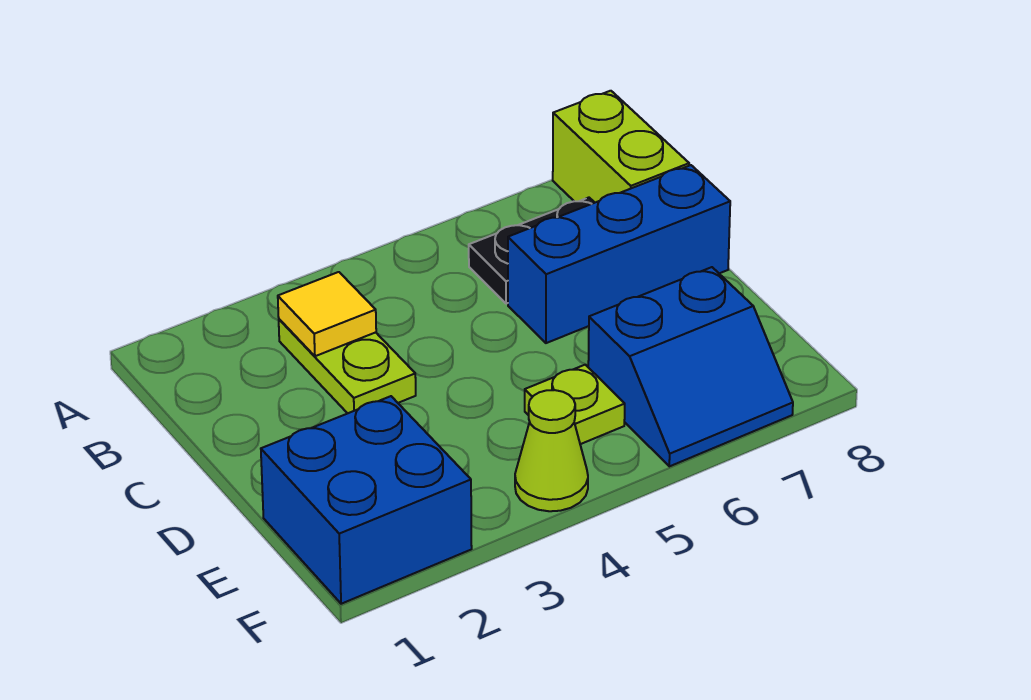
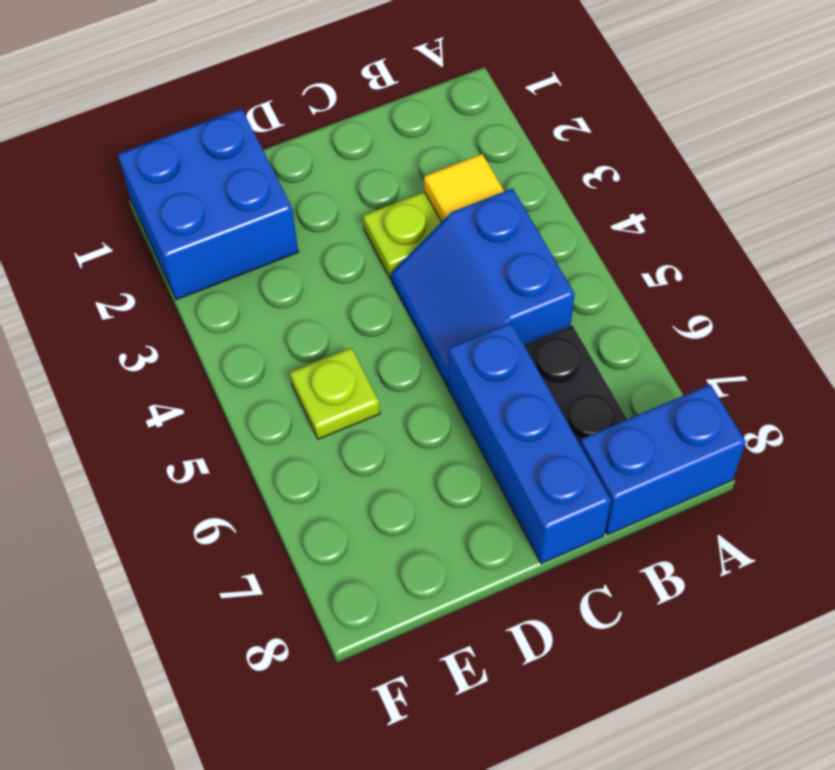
lime 1x2 brick [553,91,689,202] -> blue 1x2 brick [580,384,746,535]
blue 2x2 slope [588,267,793,466] -> blue 2x2 slope moved to [391,188,575,386]
lime 1x1 cone [515,390,588,511] -> none

